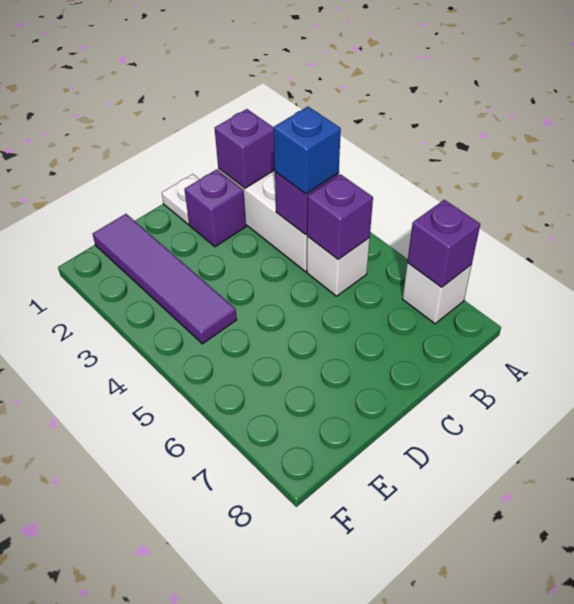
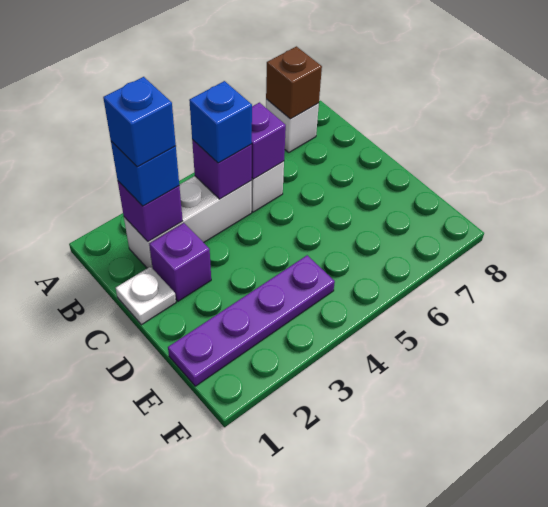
purple 1x1 brick [407,200,480,287] -> brown 1x1 brick [266,46,322,119]
none -> blue 1x1 brick [111,141,179,206]
none -> blue 1x1 brick [103,77,176,167]
purple 1x4 tile [93,214,237,344] -> purple 1x4 plate [168,255,335,386]

